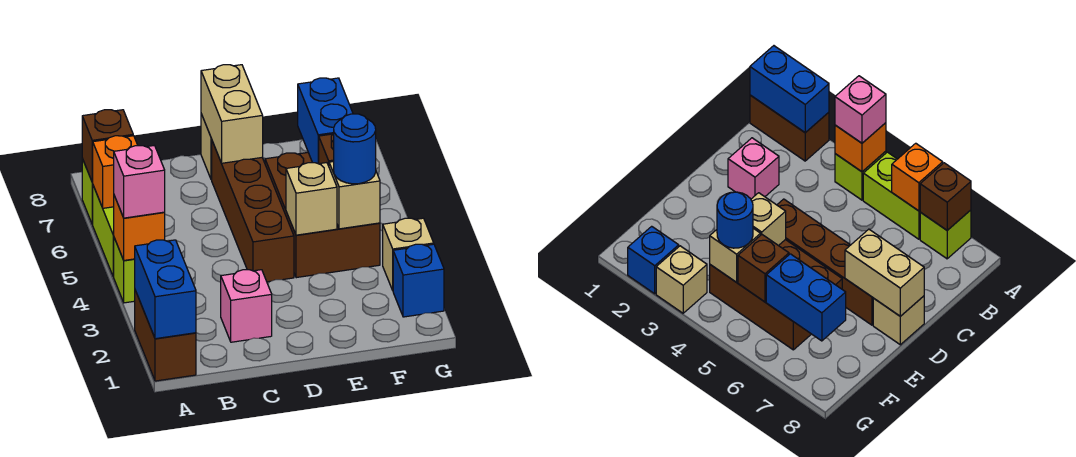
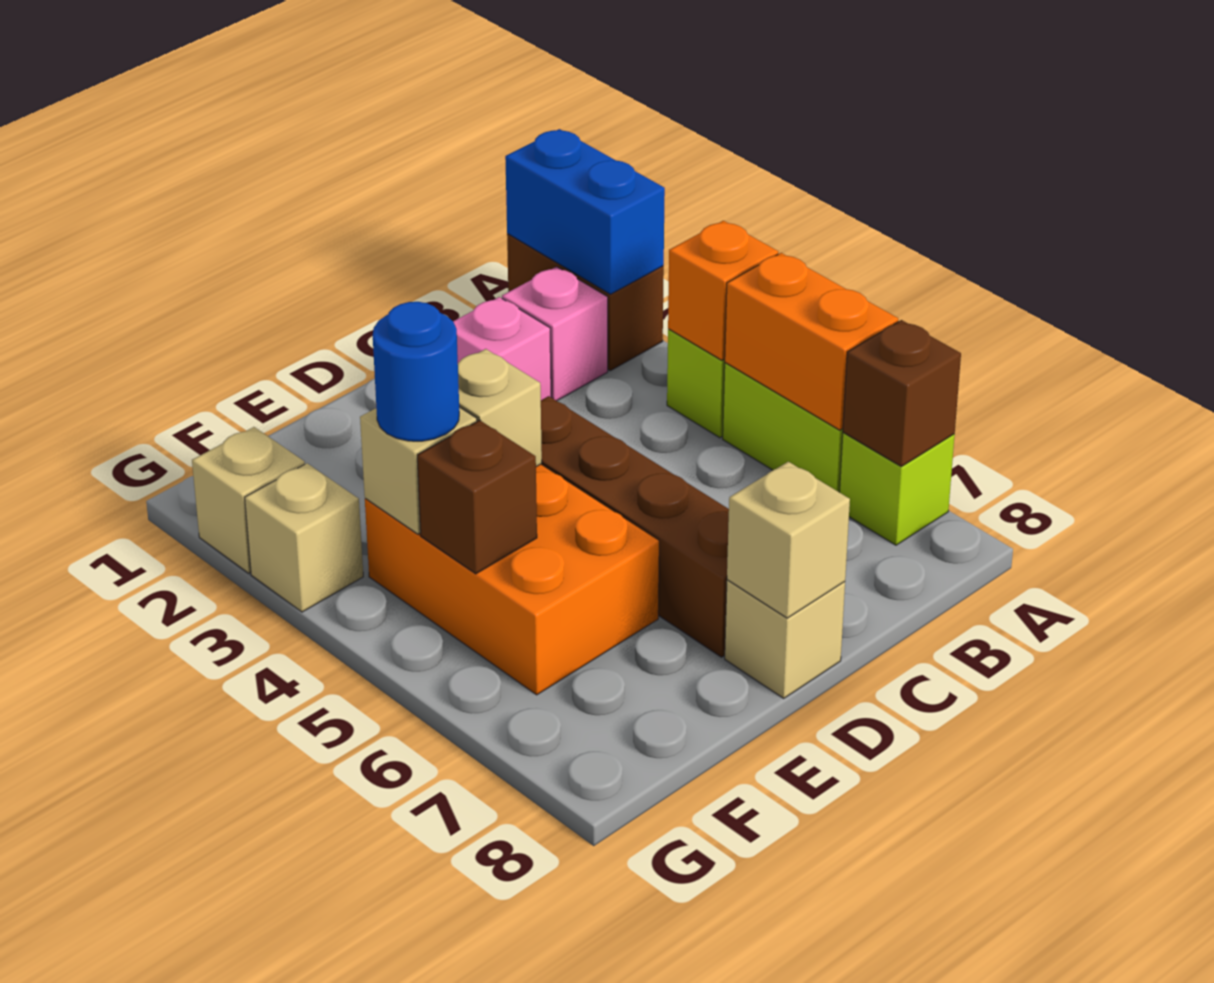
pink 1x1 brick [114,145,165,218] -> pink 1x1 brick moved to [502,267,608,401]
orange 1x1 brick [92,136,138,208] -> orange 1x2 brick [725,253,898,430]
tan 1x2 brick [201,65,263,163] -> tan 1x1 brick [727,462,850,618]
brown 2x3 brick [265,153,380,278] -> orange 2x3 brick [365,464,659,695]
blue 1x2 brick [298,78,353,164] -> none
blue 1x1 brick [393,244,444,317] -> tan 1x1 brick [192,427,305,573]

